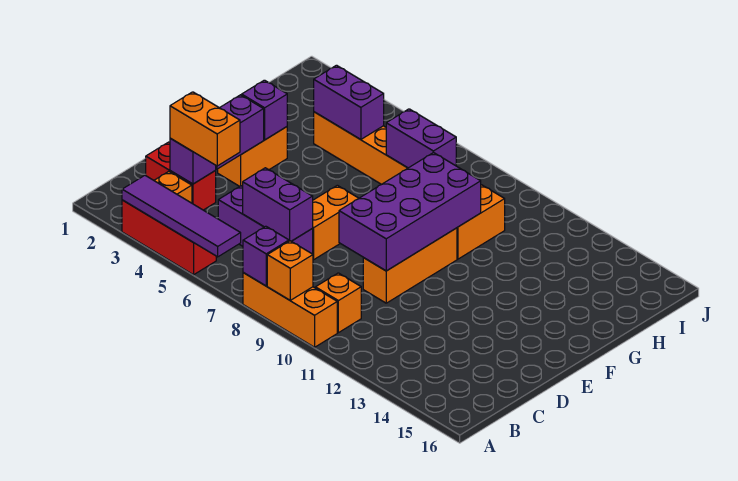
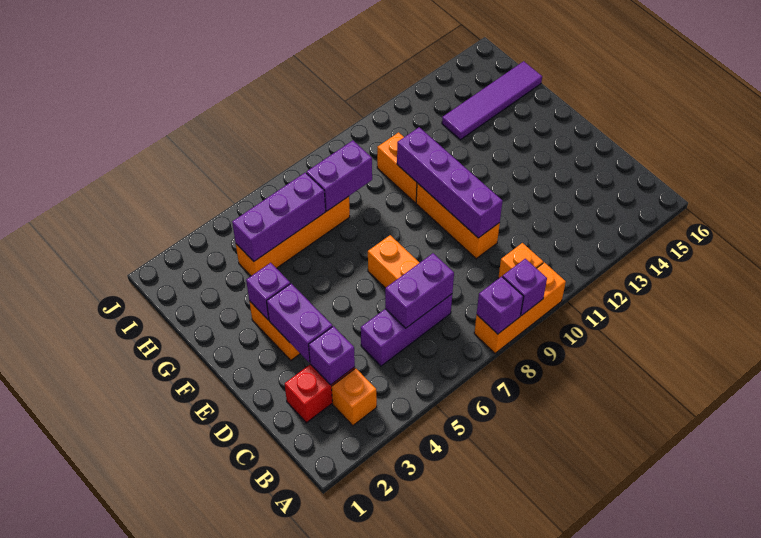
red 1x3 brick [122,200,216,275] -> none
purple 1x4 tile [122,175,241,257] -> purple 1x4 tile moved to [442,61,542,140]
orange 1x1 brick [267,241,313,300] -> purple 1x1 brick [503,259,547,316]
orange 1x2 brick [170,92,240,166] -> none
purple 2x4 brick [339,152,481,271] -> purple 1x4 brick [397,127,502,238]
purple 1x2 brick [314,65,384,140] -> purple 1x3 brick [232,172,326,261]

